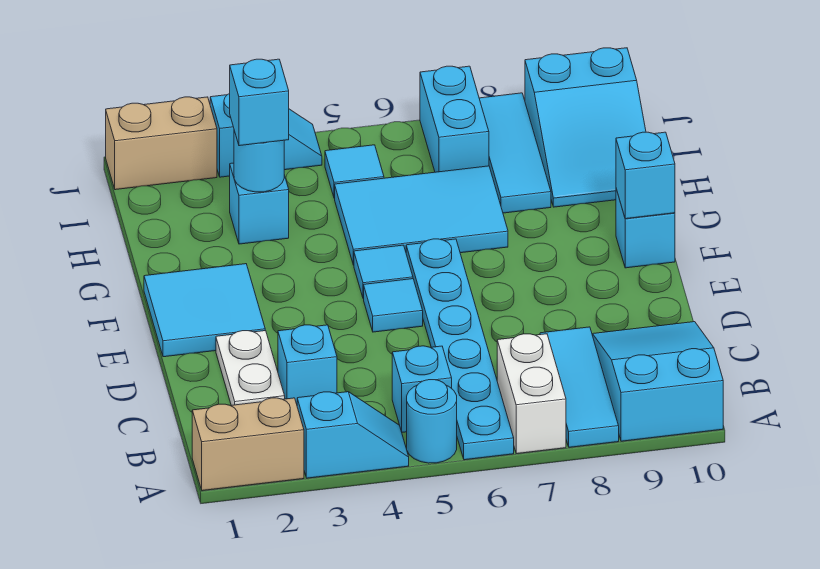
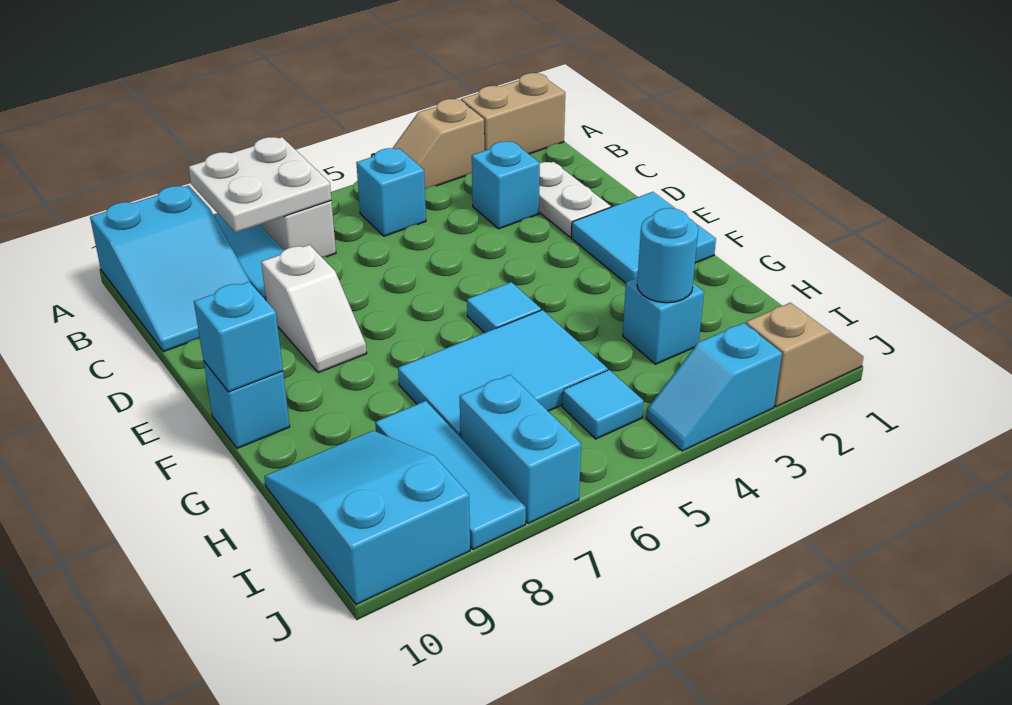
cyan 1x2 slope [297,392,409,478] -> tan 1x2 slope [393,99,484,189]
cyan 1x1 round brick [407,380,457,463] -> none
cyan 1x6 plate [406,239,514,460] -> none
none -> white 2x2 plate [188,137,331,233]
none -> white 1x2 slope [261,245,367,373]
cyan 1x1 tile [364,279,423,332] -> none
cyan 1x1 brick [230,59,289,146] -> none
tan 1x2 brick [106,97,217,190] -> tan 1x2 slope [746,303,863,407]

